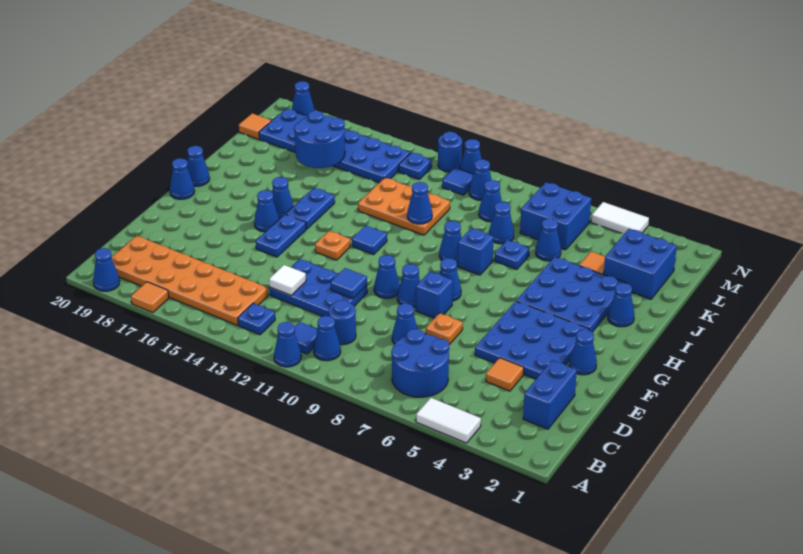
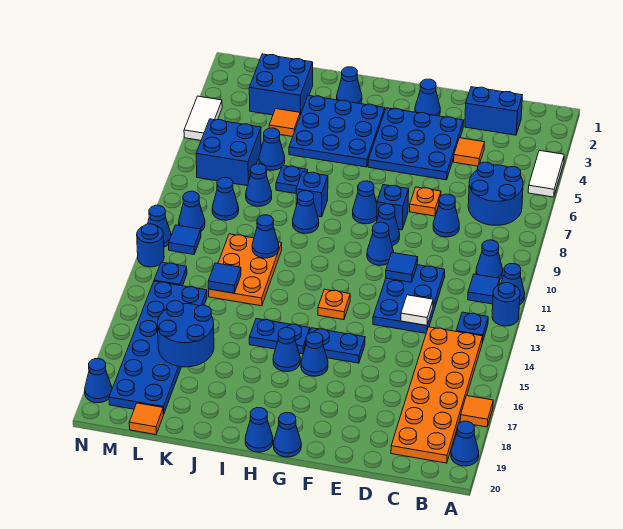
blue 1x1 round brick [328,300,356,345] -> blue 1x1 round brick moved to [492,283,520,326]
blue 1x1 tile [352,225,387,255] -> blue 1x1 tile moved to [208,263,241,293]

